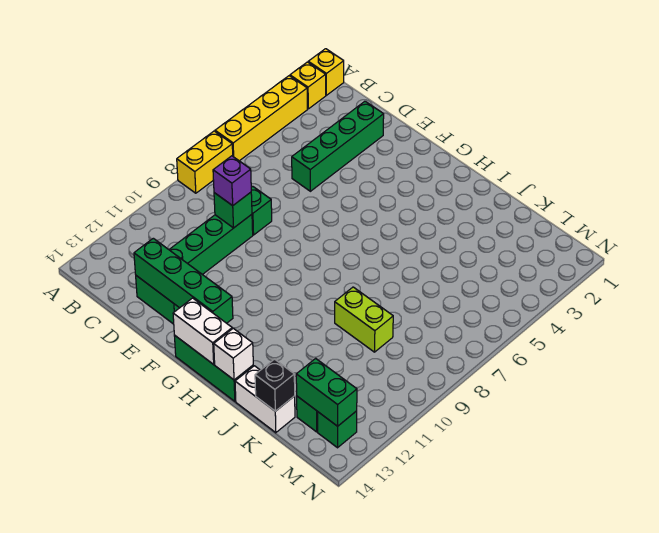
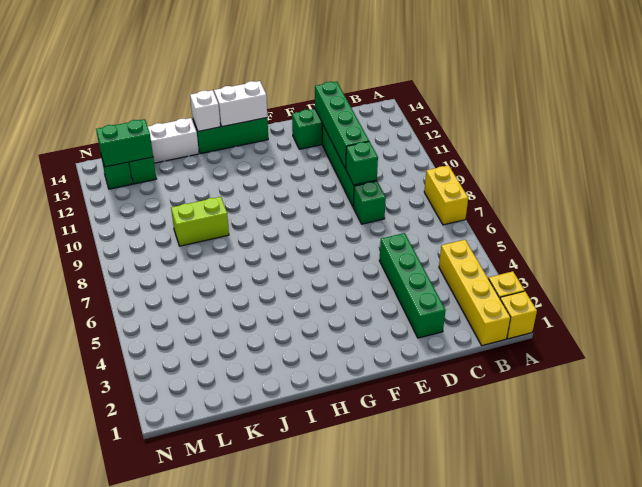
yellow 1x4 brick [215,76,307,161] -> yellow 1x4 brick moved to [439,240,511,346]
purple 1x1 brick [213,156,251,206] -> none
green 1x4 brick [134,238,233,323] -> green 1x4 brick turned to [315,81,369,169]
black 1x1 brick [255,359,295,411] -> none

